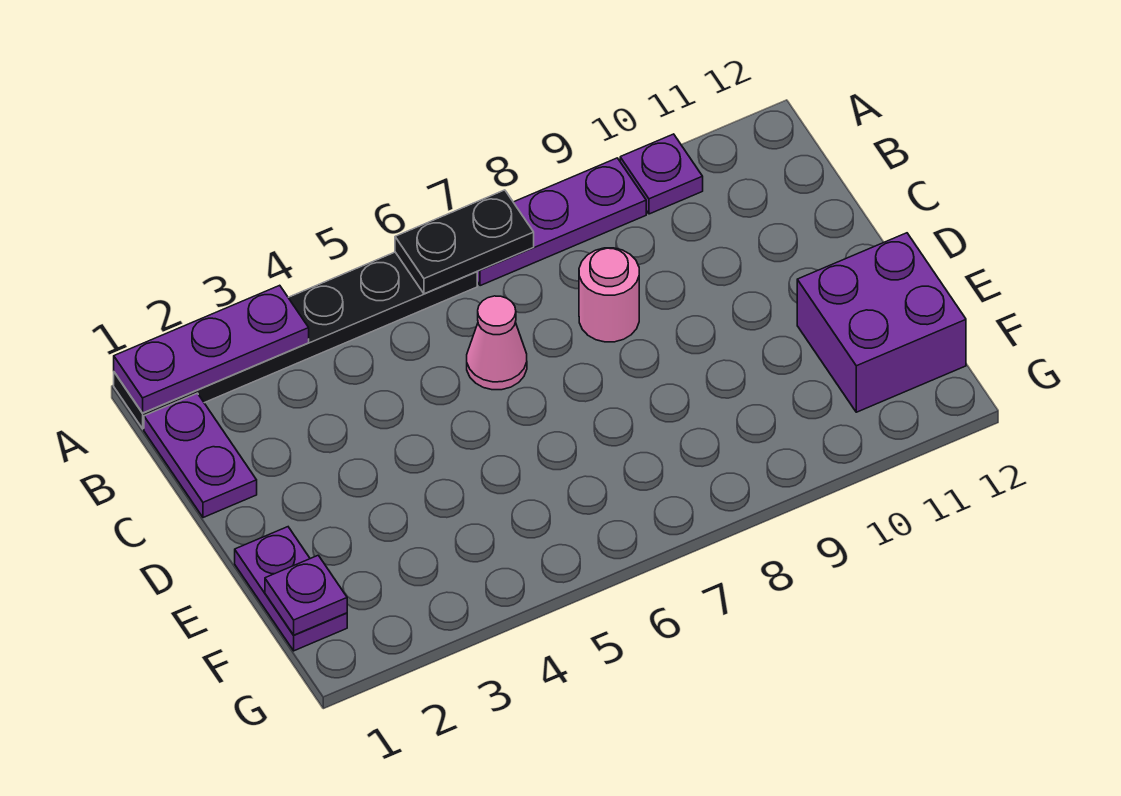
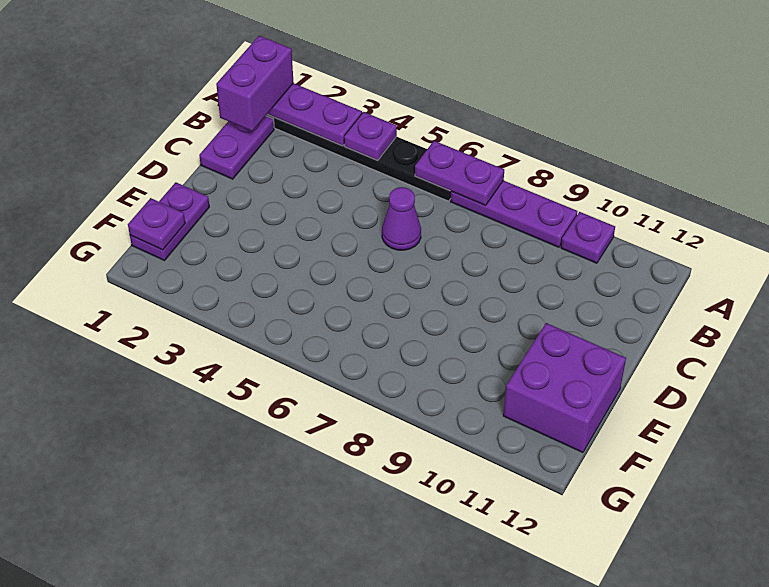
none -> purple 1x2 brick [216,36,294,131]
none -> purple 1x1 plate [344,112,397,160]
black 1x2 plate [395,190,534,294] -> purple 1x2 plate [415,141,504,205]
pink 1x1 cone [467,296,527,390] -> purple 1x1 cone [382,187,421,250]
pink 1x1 round brick [579,248,639,342] -> none

